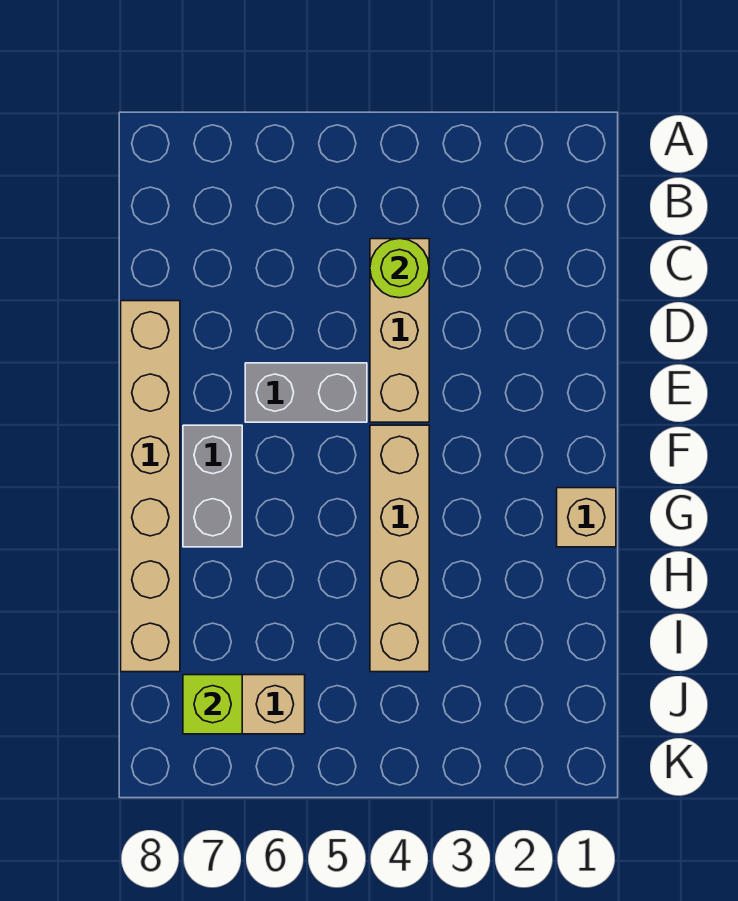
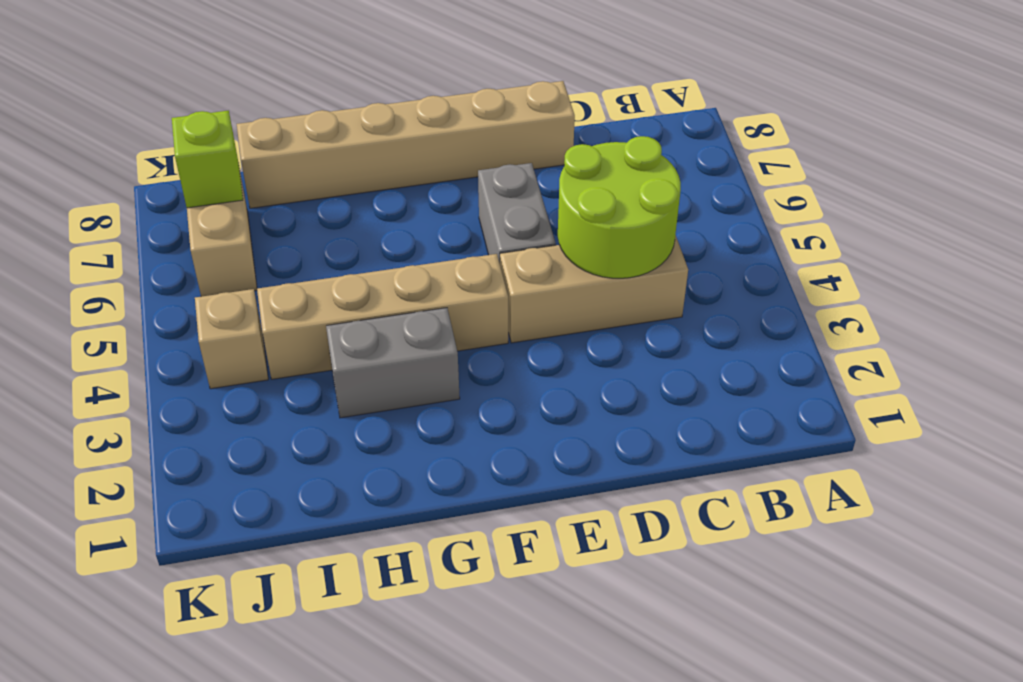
lime 1x1 round brick [370,239,429,298] -> lime 2x2 round brick [558,136,681,278]
grey 1x2 brick [183,425,242,547] -> grey 1x2 brick moved to [326,308,460,418]
tan 1x1 brick [557,488,616,547] -> tan 1x1 brick moved to [195,289,268,389]

